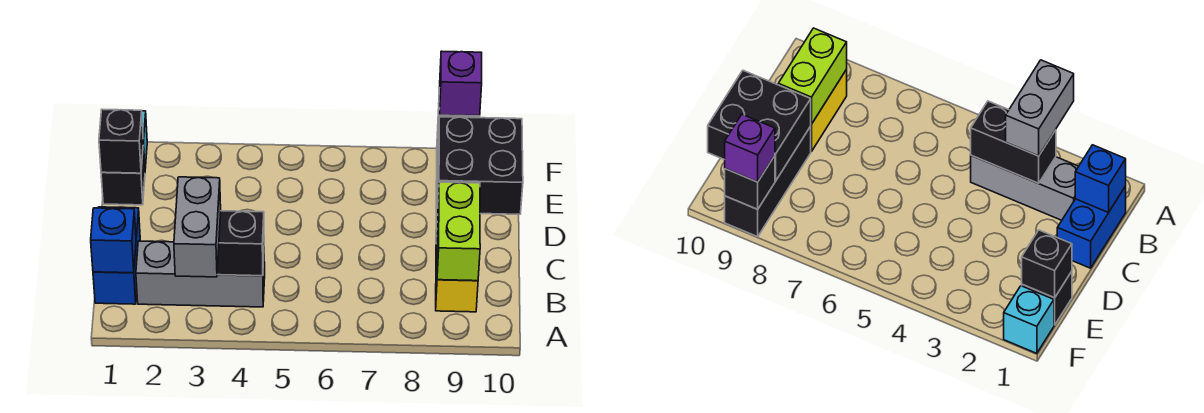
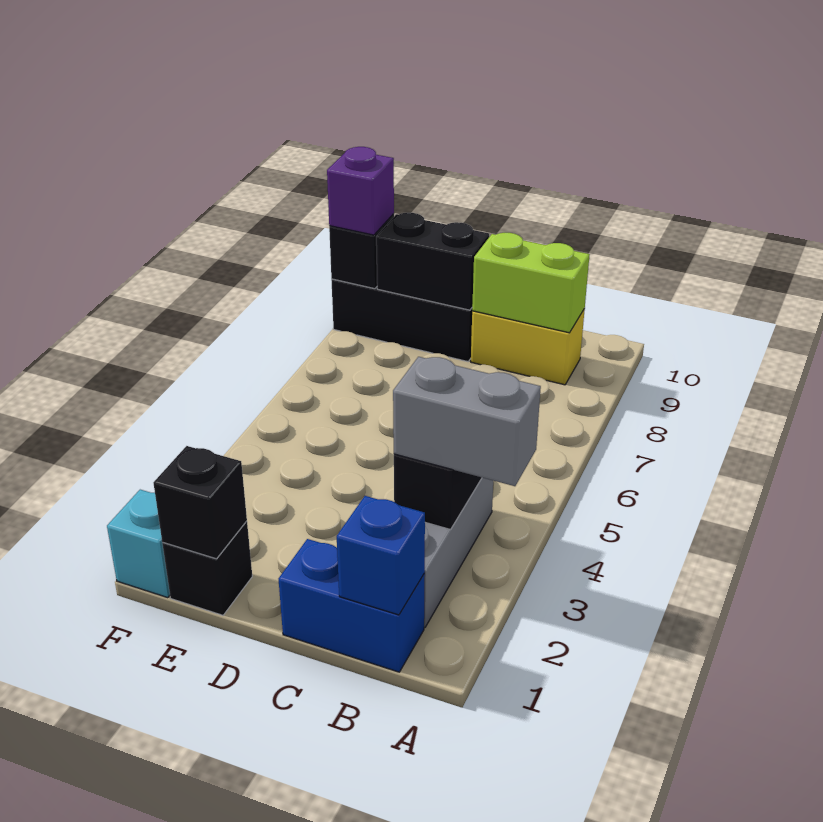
black 2x2 brick [438,117,523,214] -> black 1x2 brick [376,213,489,310]

